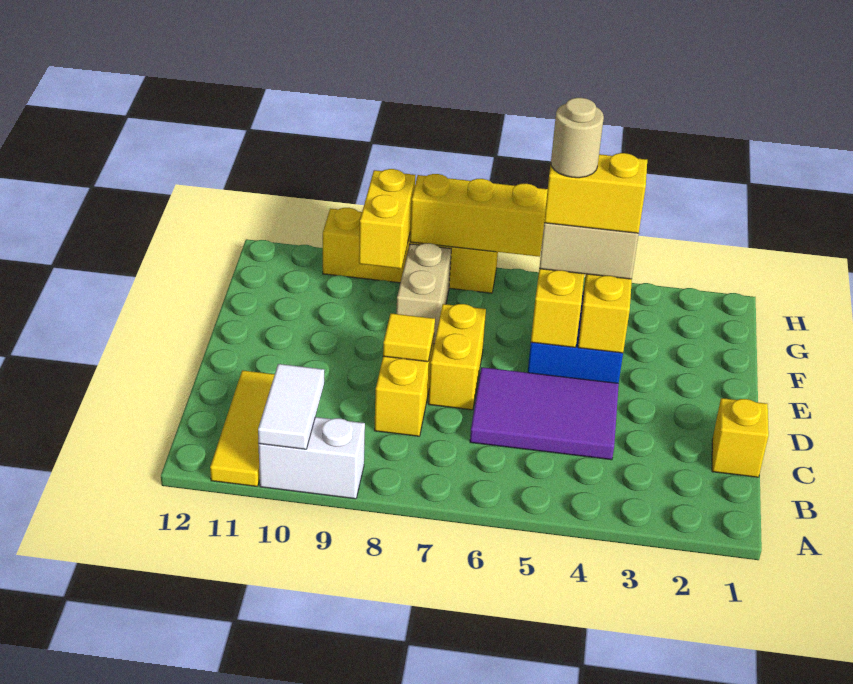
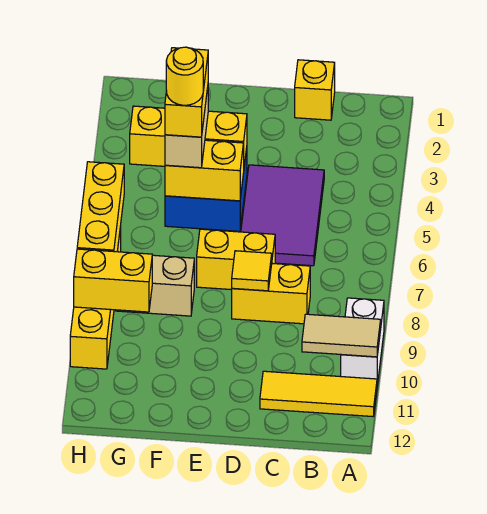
white 1x2 tile [258,364,324,449] -> tan 1x2 tile [302,314,381,357]
tan 1x1 round brick [551,98,604,178] -> yellow 1x1 round brick [166,47,203,105]

